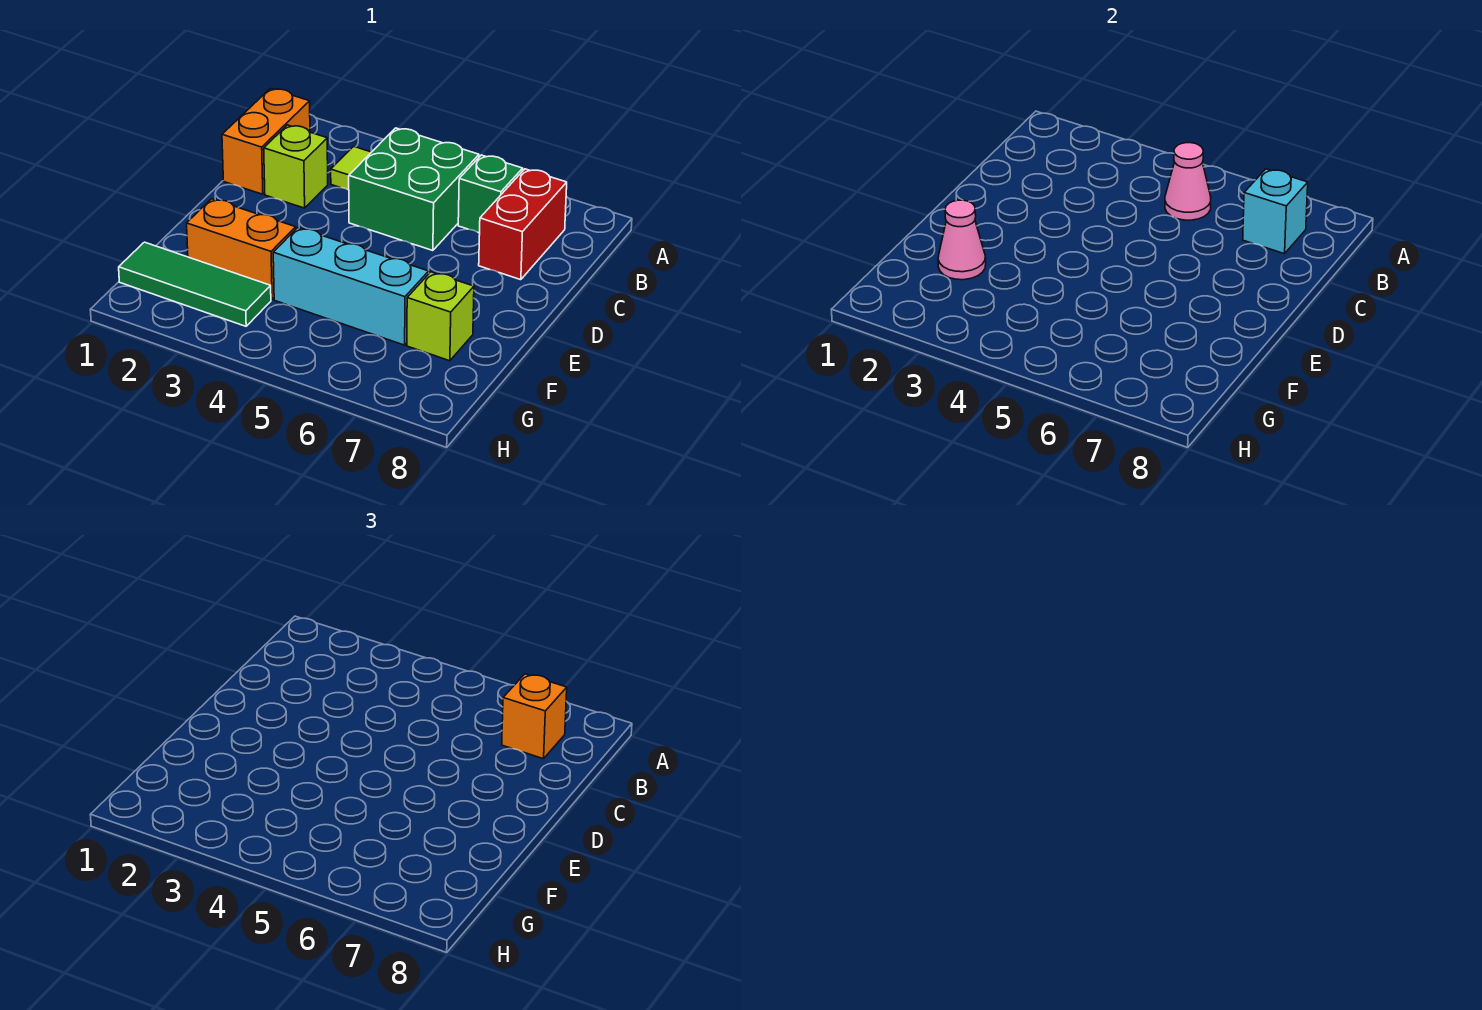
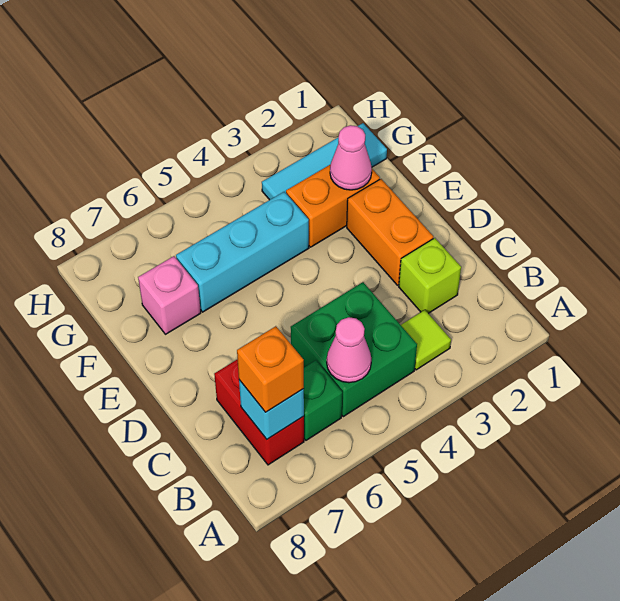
orange 1x2 brick [222,89,310,194] -> orange 1x2 brick moved to [347,179,433,285]
lime 1x1 brick [407,272,474,361] -> pink 1x1 brick [138,256,201,334]
green 1x3 tile [119,242,271,326] -> cyan 1x3 tile [262,123,387,200]

